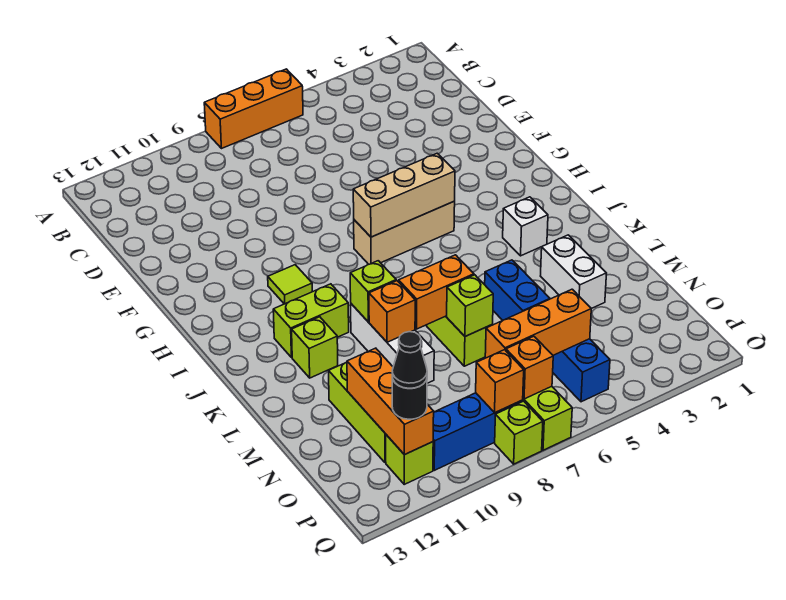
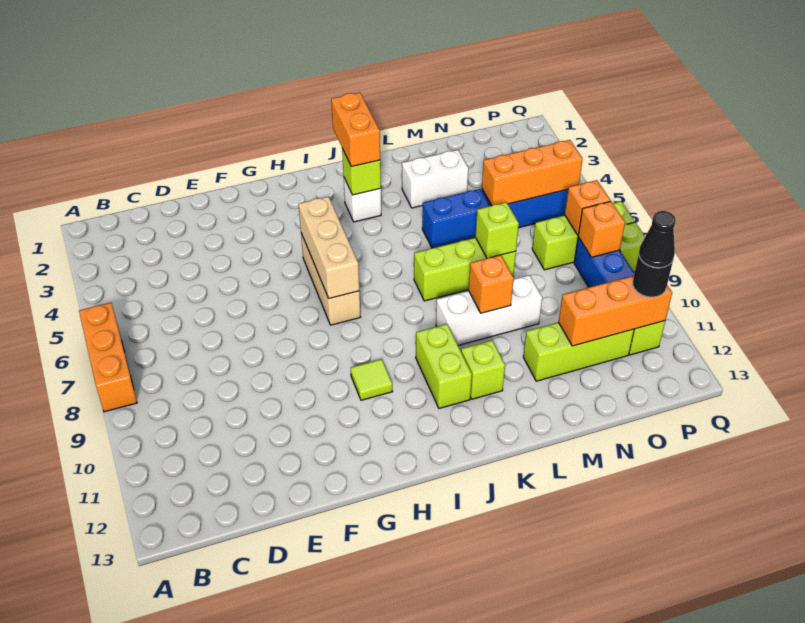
lime 1x1 brick [350,261,396,322] -> lime 1x1 brick moved to [342,149,381,195]
orange 1x2 brick [399,255,474,329] -> orange 1x2 brick moved to [331,93,380,167]
orange 1x3 brick [485,289,591,358] -> orange 1x3 brick turned to [482,140,583,206]

